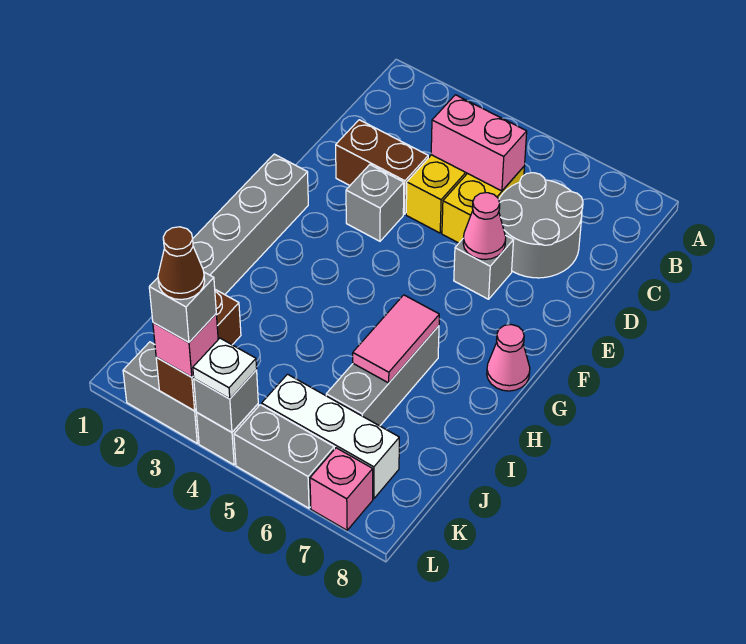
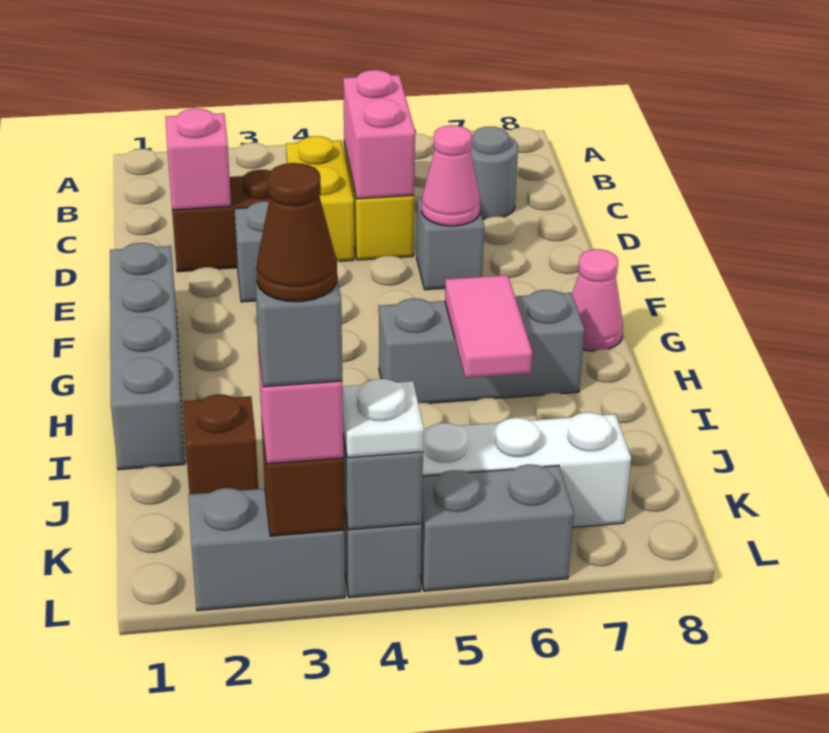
pink 1x2 brick [431,95,527,191] -> pink 1x2 brick turned to [343,70,415,199]
grey 2x2 round brick [499,173,583,278] -> grey 1x1 round brick [470,127,518,219]
grey 1x3 brick [326,326,439,426] -> grey 1x3 brick turned to [379,290,585,403]
pink 1x1 brick [310,448,373,530] -> pink 1x1 brick moved to [166,109,231,210]

